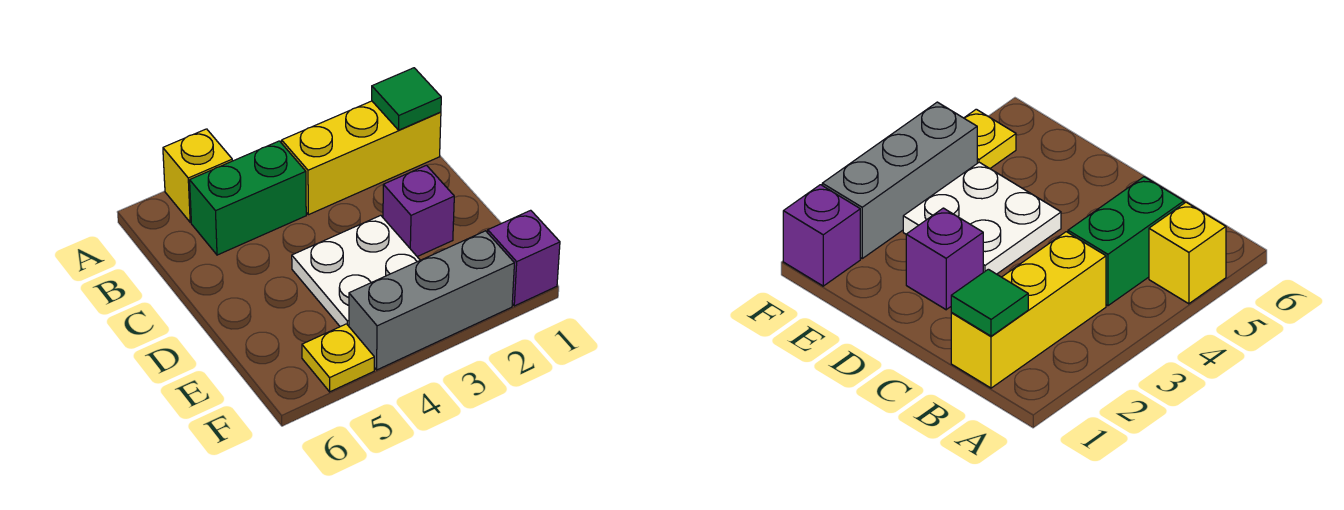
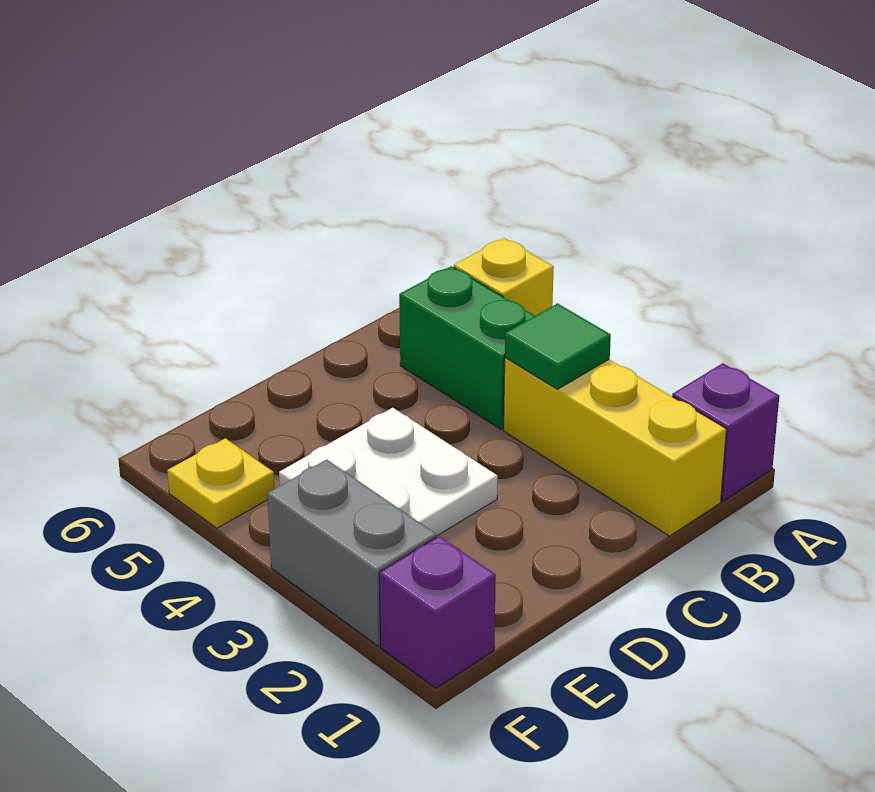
green 1x1 tile [372,68,441,130] -> green 1x1 tile moved to [505,303,611,389]
purple 1x1 brick [383,165,454,257] -> purple 1x1 brick moved to [672,363,779,501]
grey 1x3 brick [349,231,514,370] -> grey 1x2 brick [267,459,436,646]

